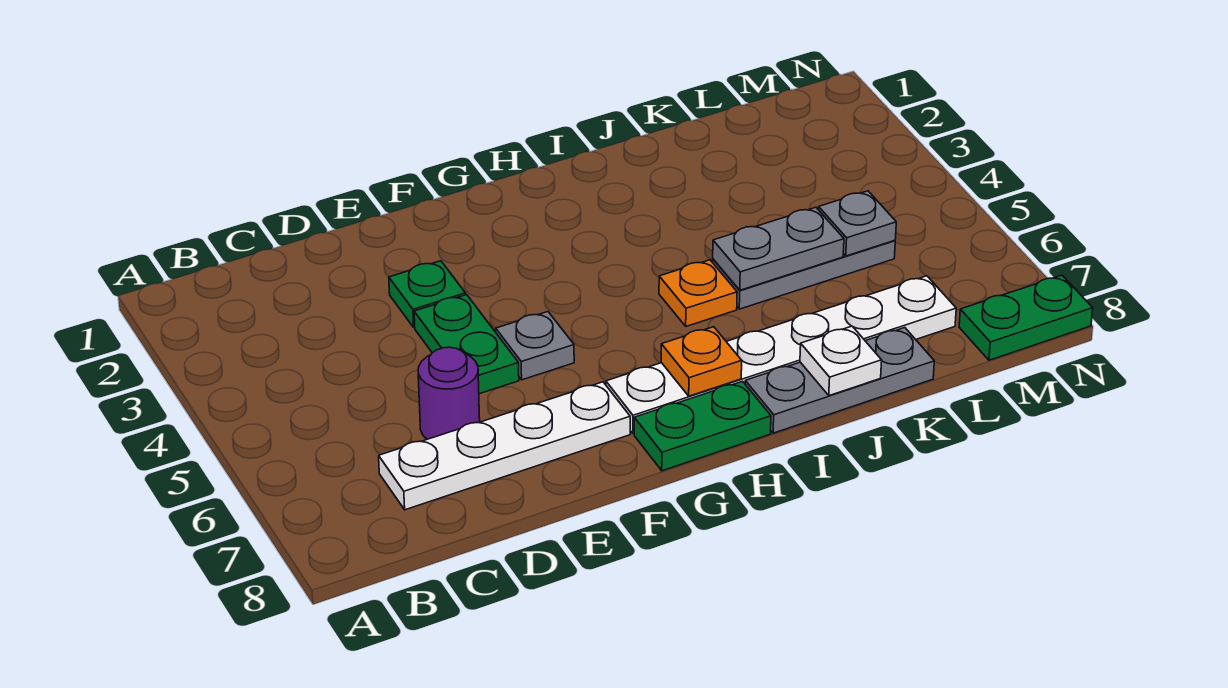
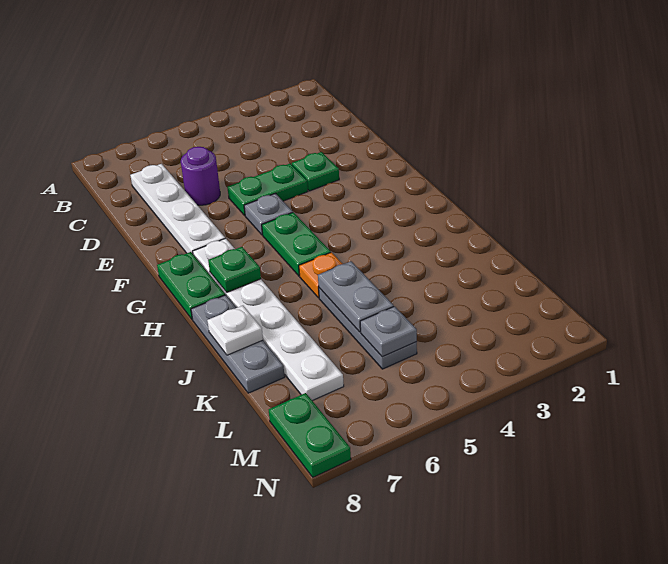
none -> green 1x2 plate [262,212,331,276]
orange 1x1 plate [661,327,742,396] -> green 1x1 plate [208,247,261,292]

